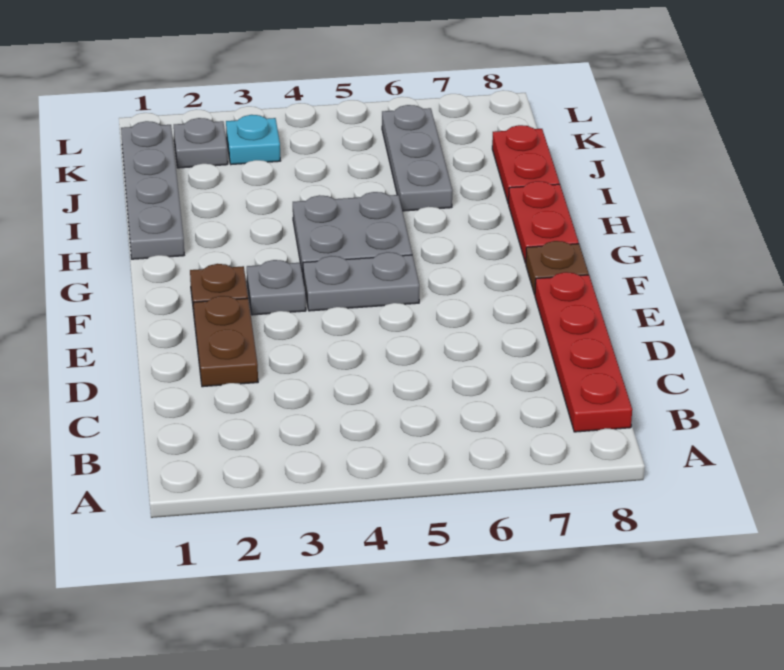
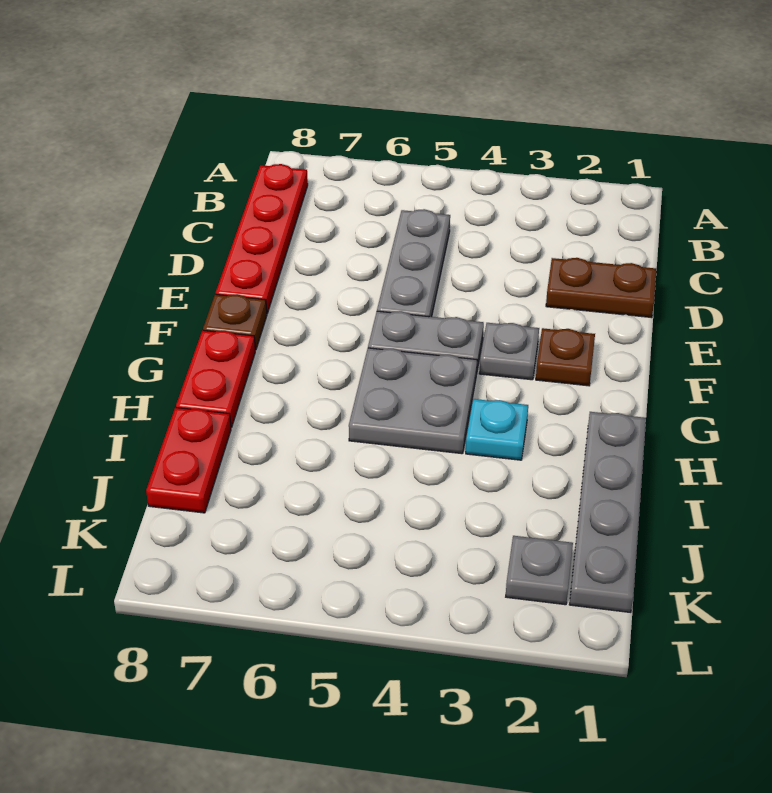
brown 1x2 plate [193,296,258,387] -> brown 1x2 plate turned to [546,258,656,318]
grey 1x3 plate [382,105,452,211] -> grey 1x3 plate moved to [377,209,450,317]
cyan 1x1 plate [226,115,280,165] -> cyan 1x1 plate moved to [466,399,528,460]

